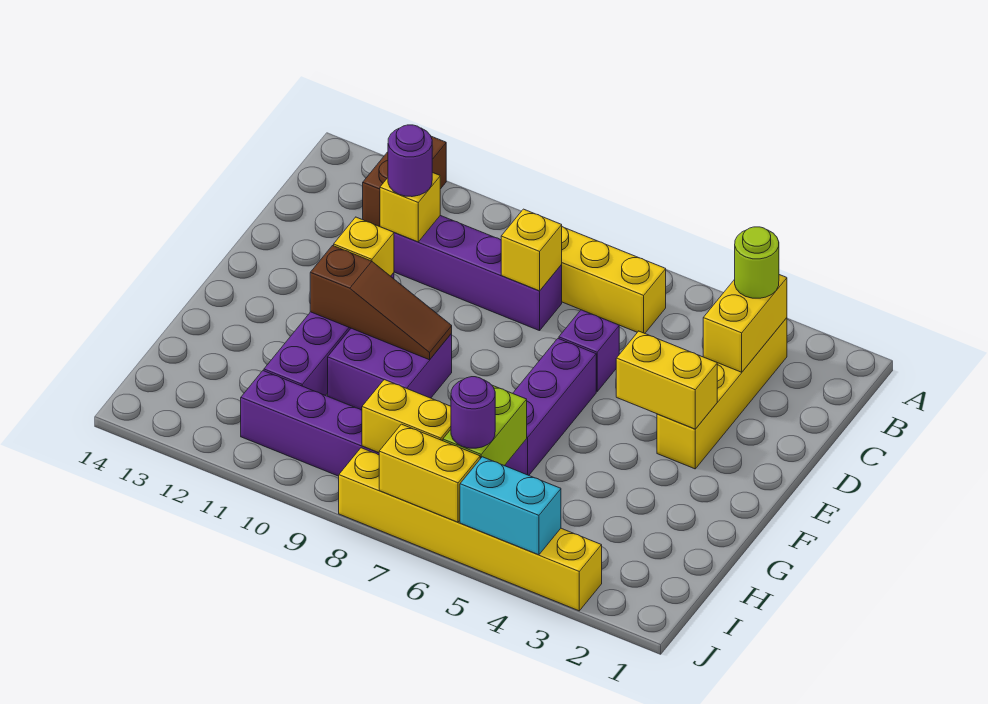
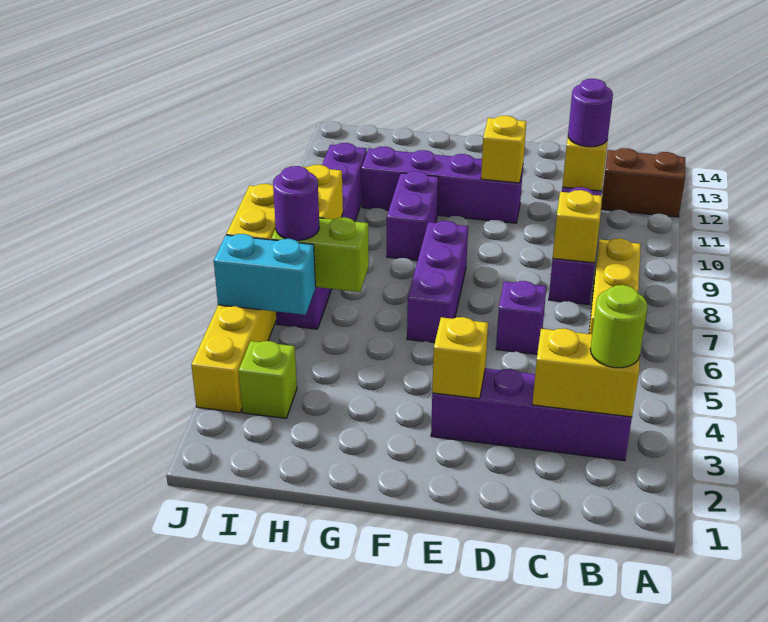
yellow 1x4 brick [657,318,787,469] -> purple 1x4 brick [431,368,632,461]
yellow 1x2 brick [616,331,717,429] -> yellow 1x1 brick [432,317,488,399]
purple 1x3 brick [505,339,596,475] -> purple 1x3 brick turned to [407,221,468,343]
purple 2x2 brick [328,328,452,410] -> purple 1x2 brick [387,171,439,261]
brown 1x3 slope [310,246,452,360] -> none
none -> lime 1x1 brick [239,341,297,418]
cyan 1x2 brick [460,457,561,555] -> cyan 1x2 brick turned to [214,234,315,315]

